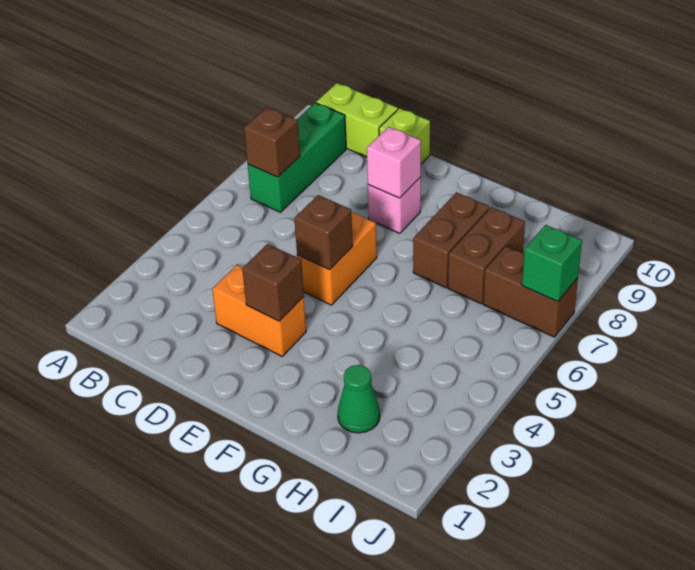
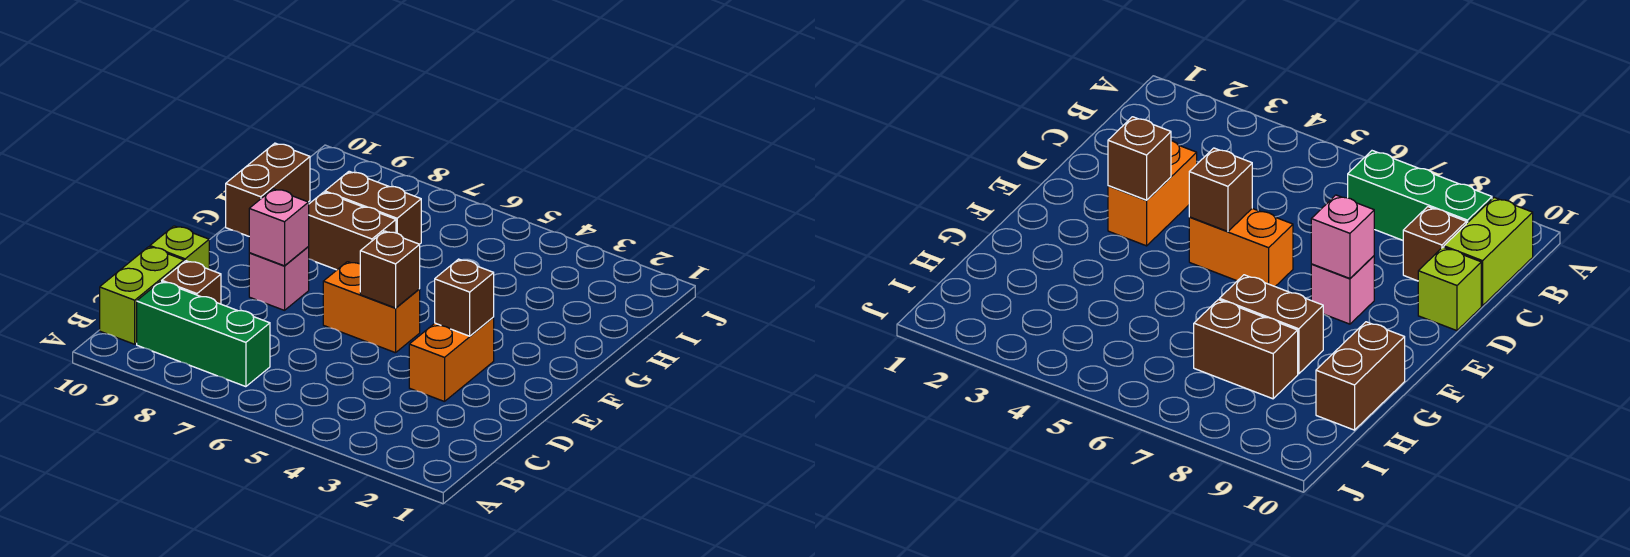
brown 1x1 brick [244,107,300,177] -> brown 1x1 brick moved to [162,261,221,304]
green 1x1 cone [338,365,380,433] -> none
brown 1x2 brick [483,246,578,337] -> brown 1x2 brick moved to [226,143,310,236]
green 1x1 brick [522,225,582,302] -> none

